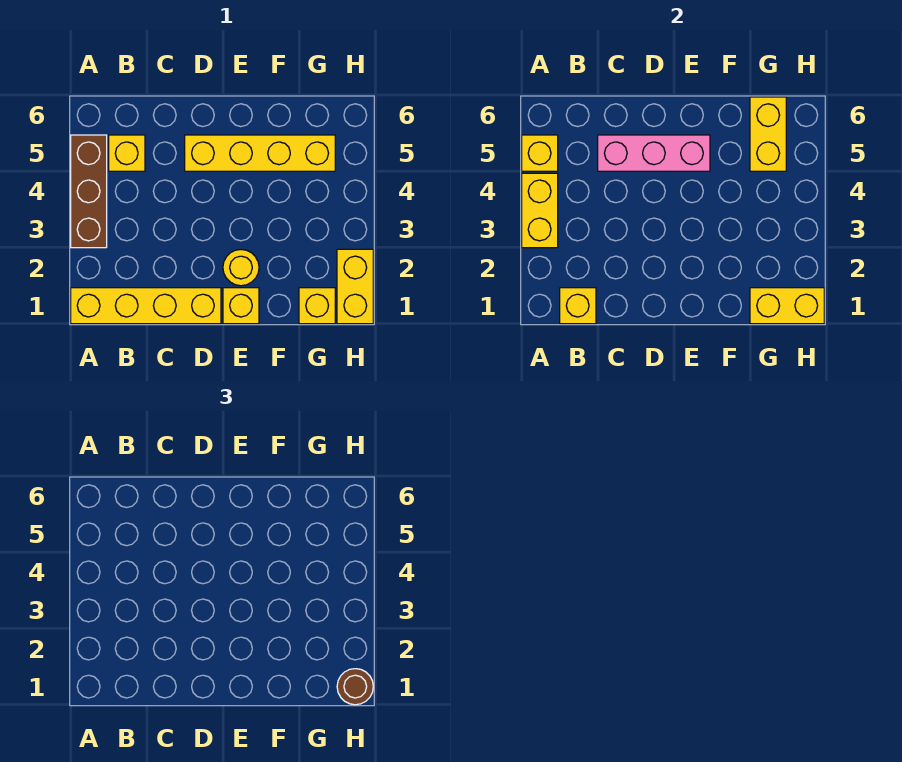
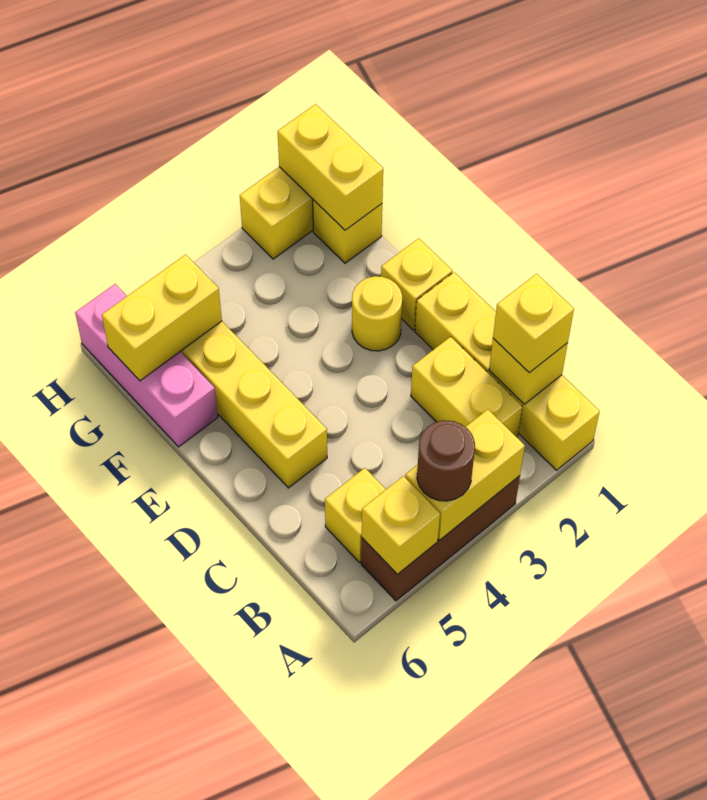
none -> yellow 1x1 brick [493,274,574,373]
none -> yellow 1x2 brick [411,337,522,437]
pink 1x3 brick [598,135,710,171] -> pink 1x3 brick moved to [75,284,218,447]
brown 1x1 round brick [337,669,373,705] -> brown 1x1 round brick moved to [417,420,475,501]

